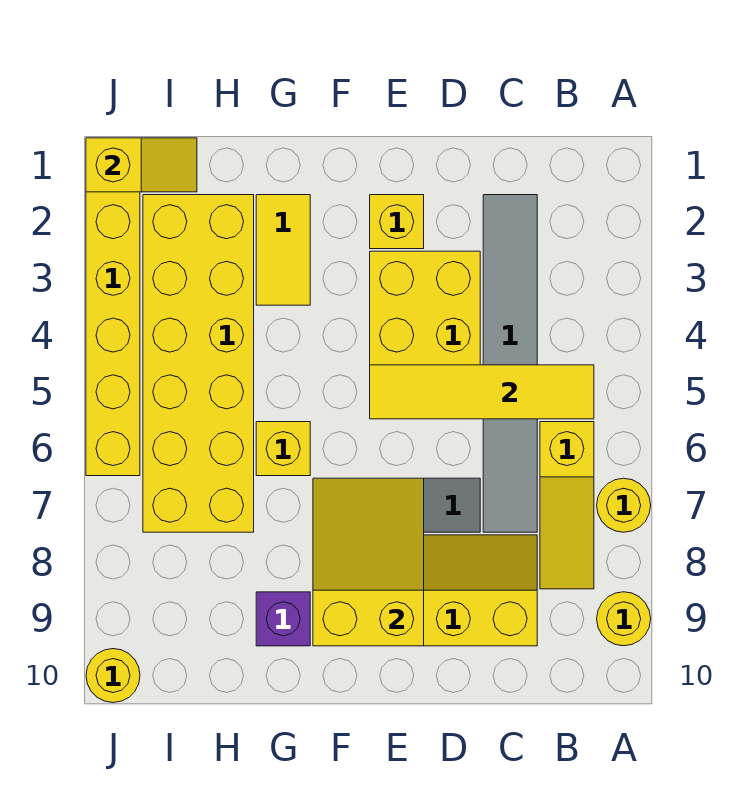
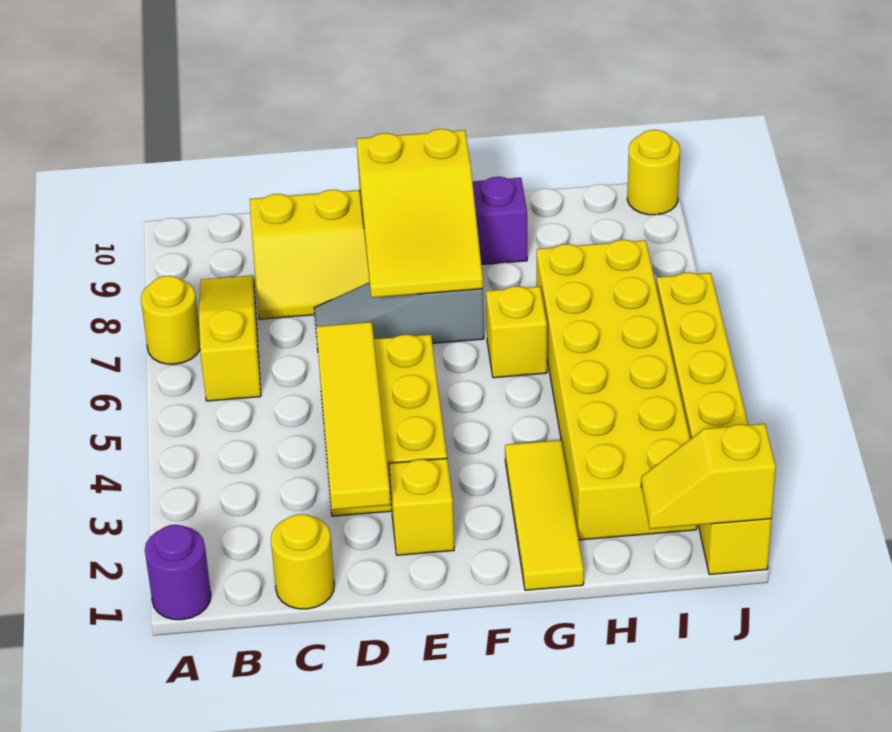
none -> purple 1x1 round brick [145,525,211,620]
yellow 1x1 round brick [597,592,651,646] -> yellow 1x1 round brick moved to [271,514,334,609]
yellow 1x4 tile [370,365,594,419] -> yellow 1x4 tile turned to [316,322,391,510]
grey 1x6 tile [483,195,537,532] -> none
yellow 1x2 tile [256,195,310,305] -> yellow 1x3 tile [505,440,584,590]

